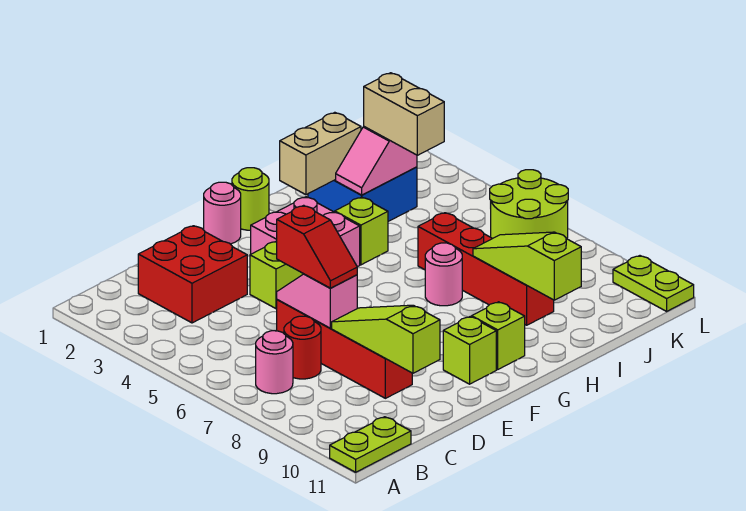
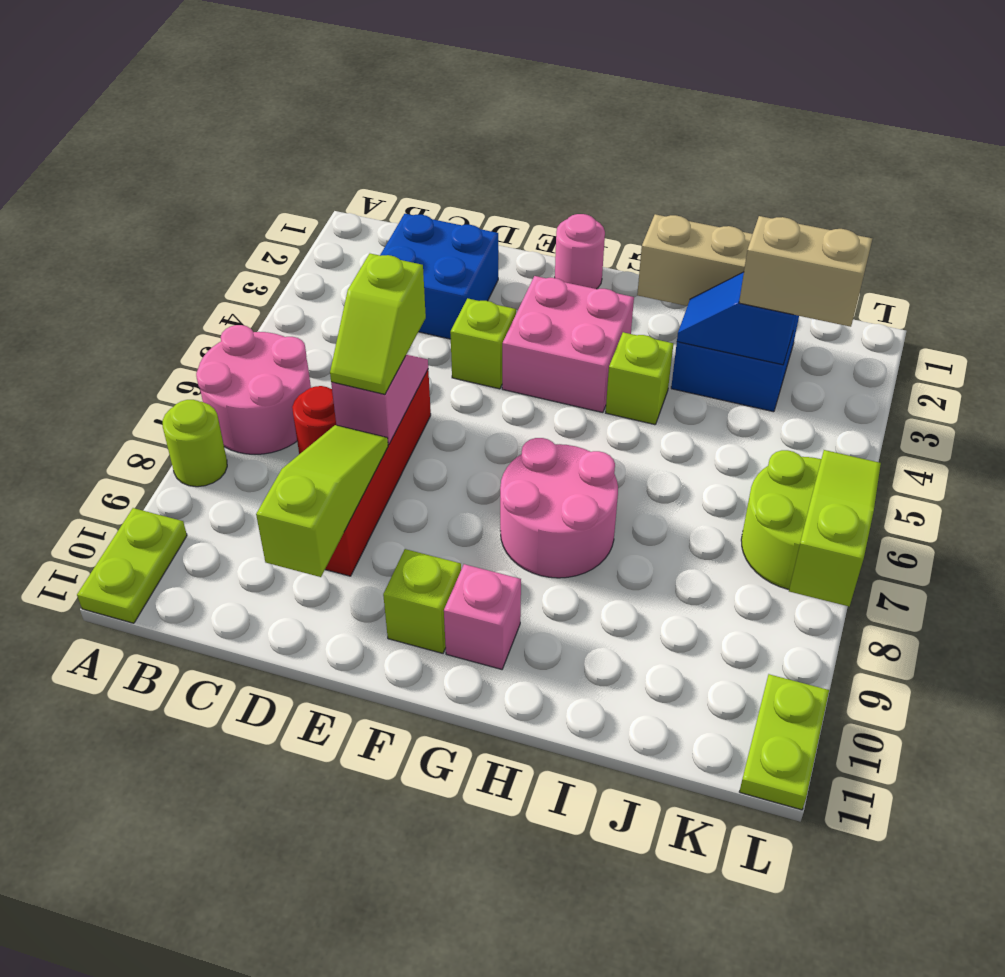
lime 1x2 plate [330,417,411,472] -> lime 1x2 plate turned to [77,508,187,623]
pink 1x1 round brick [256,331,293,394] -> pink 2x2 round brick [196,325,311,454]
red 2x2 brick [138,226,247,323] -> blue 2x2 brick [380,214,498,339]
red 1x2 slope [277,205,357,288] -> lime 1x2 slope [330,253,426,394]
lime 1x1 round brick [232,168,269,230] -> lime 1x1 round brick moved to [163,400,227,487]
lime 1x1 brick [472,302,525,369] -> pink 1x1 brick [444,564,521,669]
pink 1x1 round brick [425,243,462,306] -> pink 2x2 round brick [500,438,618,578]
pink 1x2 slope [336,127,417,195] -> blue 1x2 slope [677,272,796,365]
red 1x4 brick [418,213,554,325] -> none
lime 1x3 slope [473,232,581,300] -> lime 1x3 slope moved to [789,450,881,606]
tan 1x2 brick [364,73,444,155] -> tan 1x2 brick turned to [739,216,872,327]

